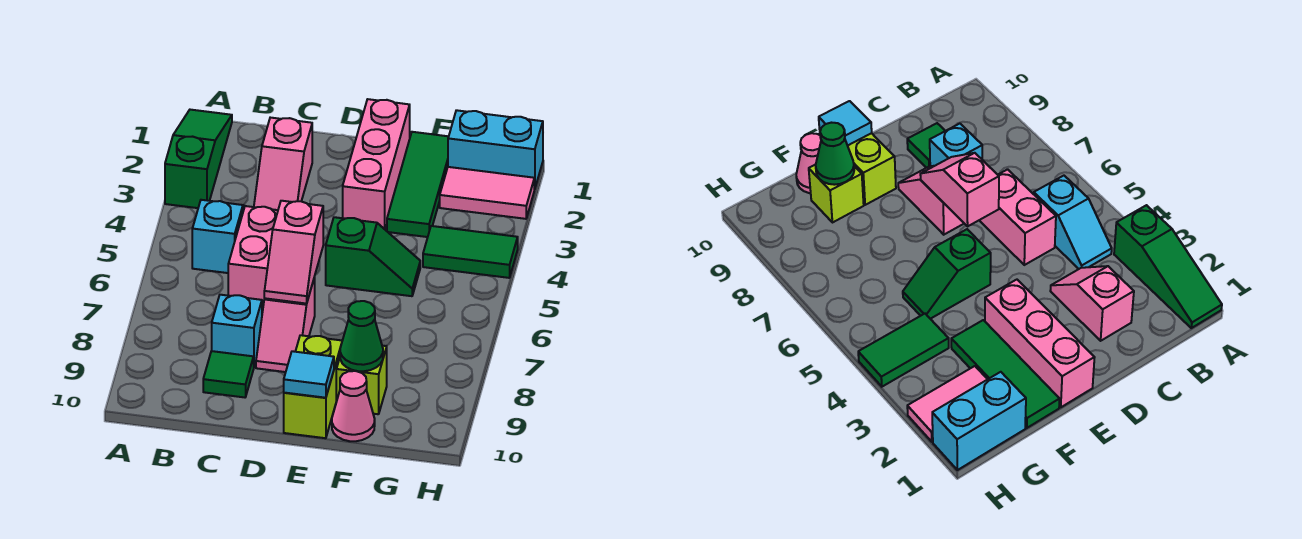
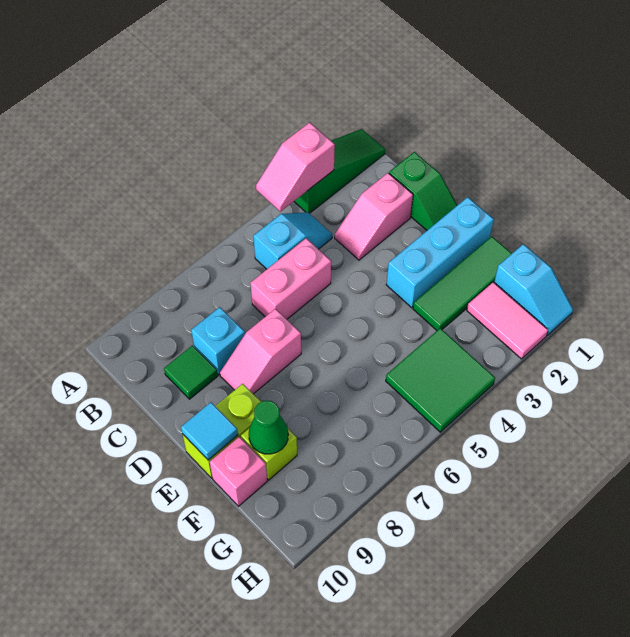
pink 1x2 slope [264,201,323,304] -> pink 1x2 slope moved to [256,122,335,212]
pink 1x3 brick [343,99,410,229] -> cyan 1x3 brick [386,197,494,308]
green 1x2 slope [326,217,420,296] -> green 1x2 slope moved to [389,152,457,230]
pink 1x1 cone [332,371,375,441] -> pink 1x1 brick [210,437,267,506]
cyan 1x2 brick [448,110,543,189] -> cyan 1x2 slope [494,244,573,335]
green 1x2 tile [423,226,518,278] -> green 2x2 tile [386,328,495,432]

